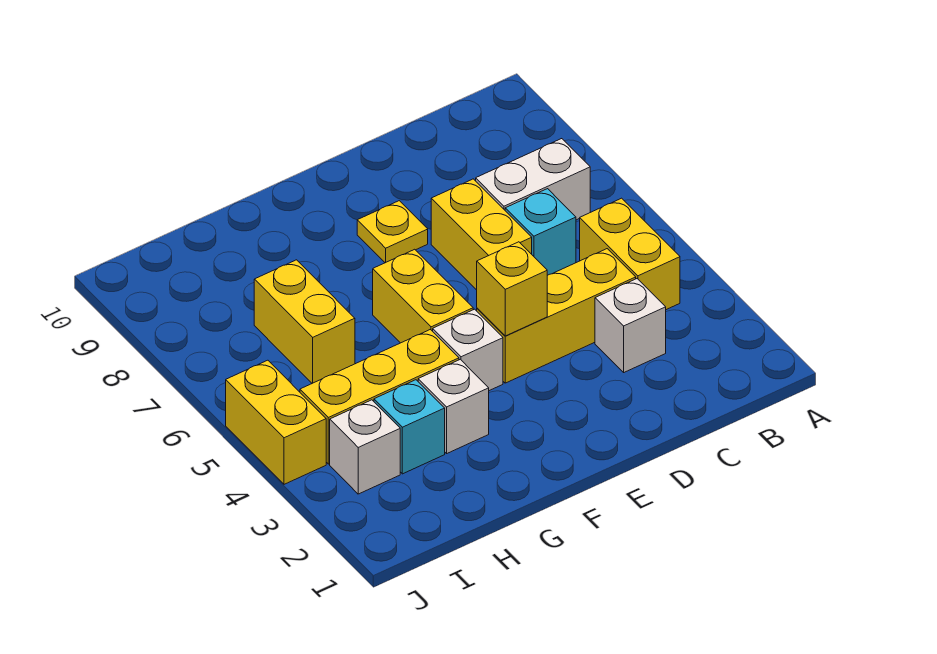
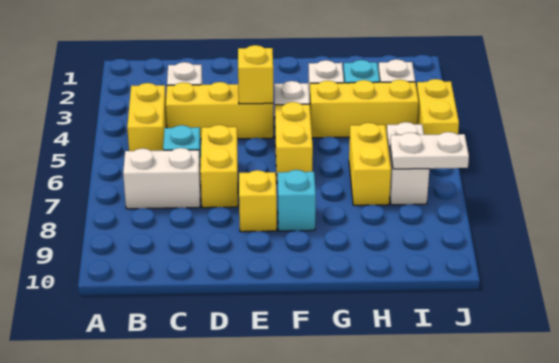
yellow 1x1 plate [357,201,428,263] -> yellow 1x1 brick [239,170,277,232]
none -> cyan 1x1 brick [278,170,316,231]
none -> white 1x2 brick [387,122,430,205]
none -> white 1x2 plate [390,132,469,169]

